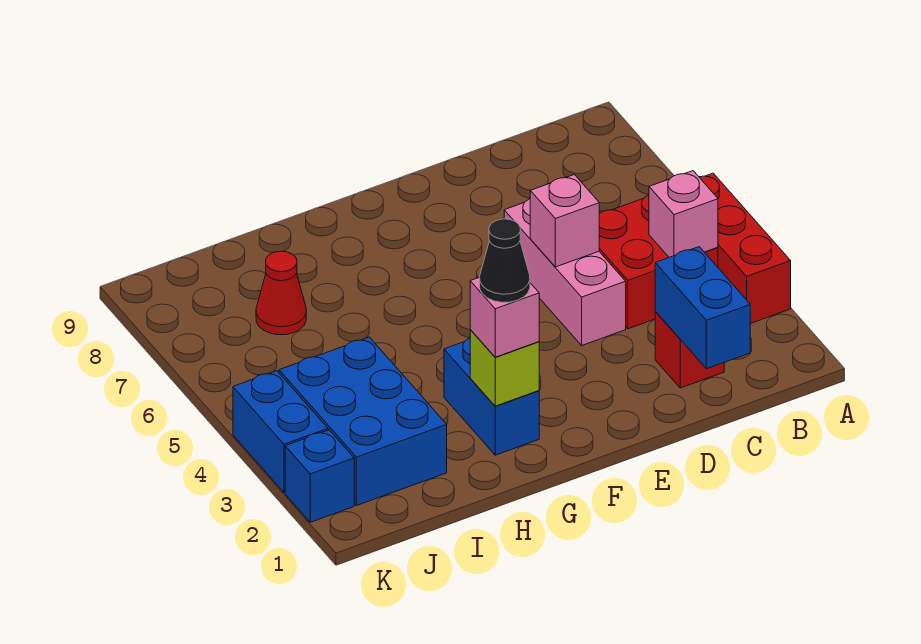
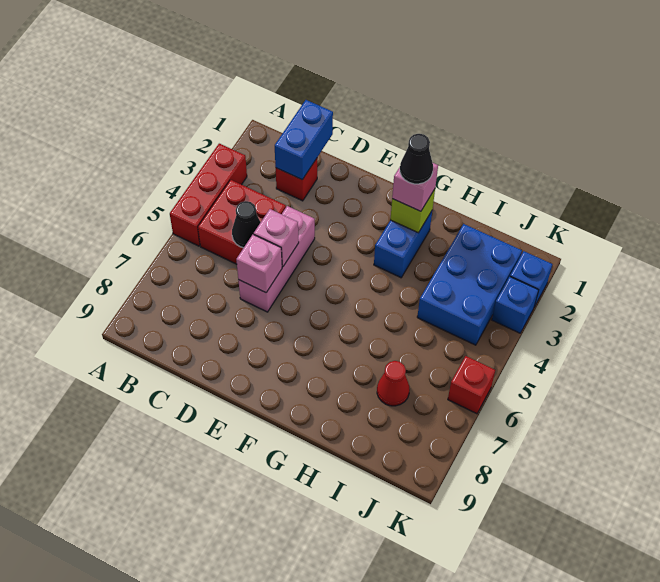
pink 1x1 brick [649,171,718,257] -> pink 1x1 brick moved to [236,234,282,293]
none -> black 1x1 cone [232,201,261,248]
blue 1x2 brick [233,371,328,493] -> blue 1x1 brick [492,277,539,333]
none -> red 1x1 brick [448,356,495,414]

